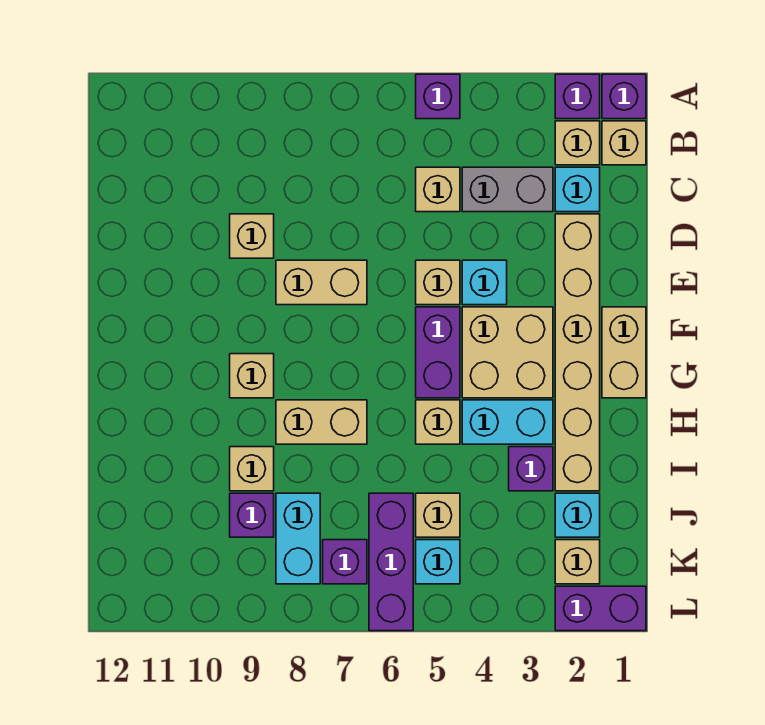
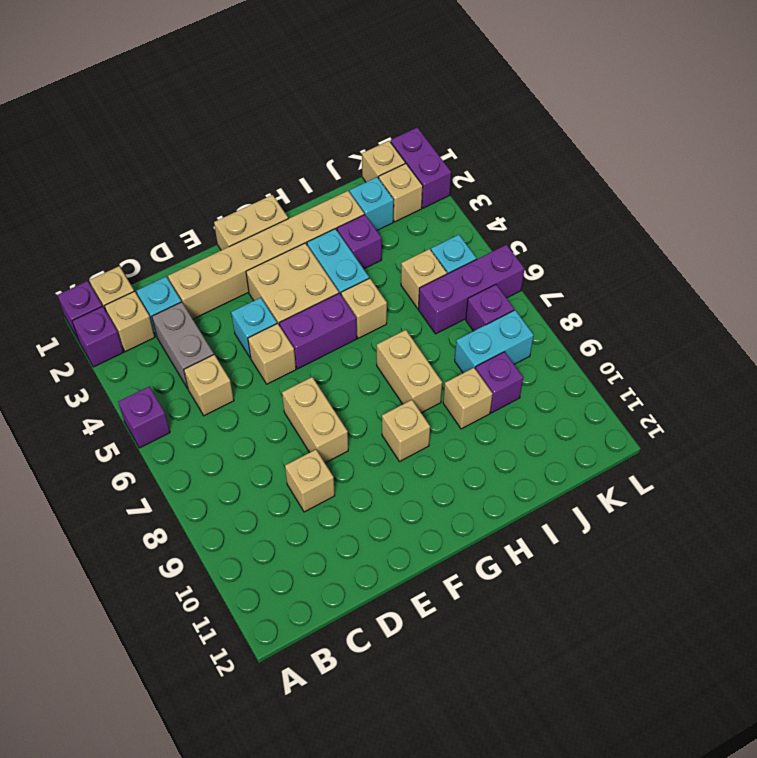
none -> tan 1x1 brick [362,141,405,182]

